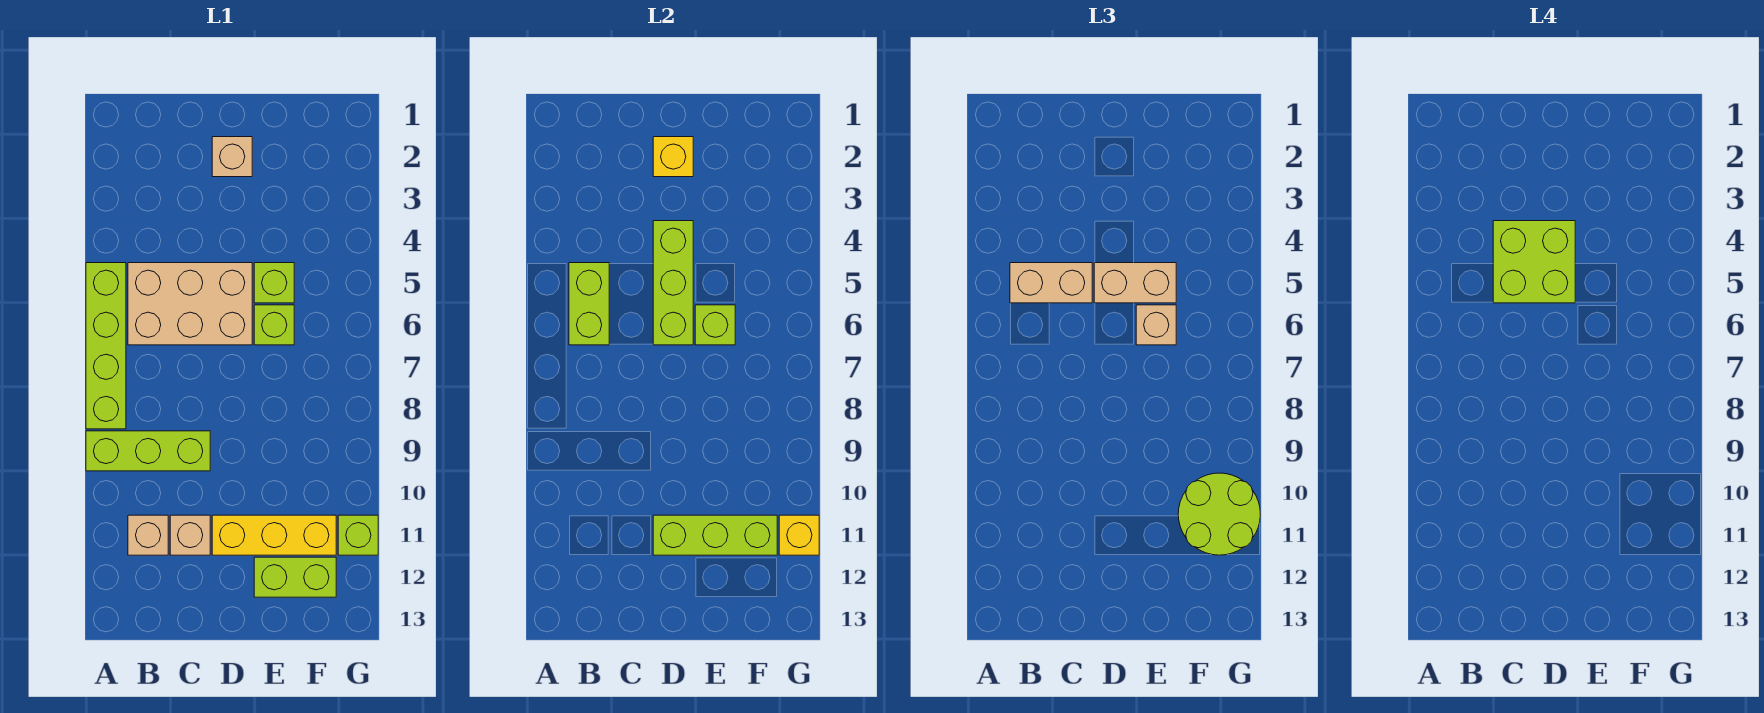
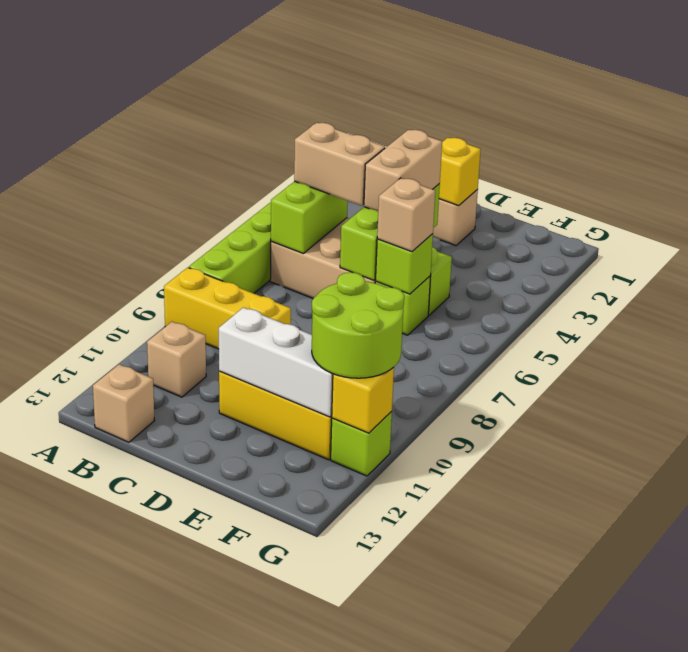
lime 1x3 brick [86,431,210,471] -> yellow 1x3 brick [164,268,291,349]
lime 2x2 brick [1493,221,1575,303] -> none
tan 1x1 brick [170,515,210,555] -> tan 1x1 brick moved to [93,364,155,442]
tan 1x2 brick [1094,263,1176,303] -> tan 1x2 brick turned to [364,130,442,211]
lime 1x3 brick [653,515,777,555] -> white 1x3 brick [219,307,333,417]
lime 1x2 brick [254,557,336,597] -> none

